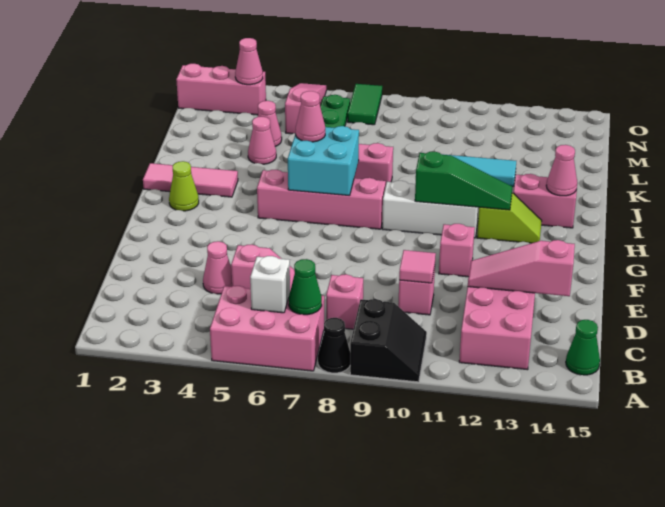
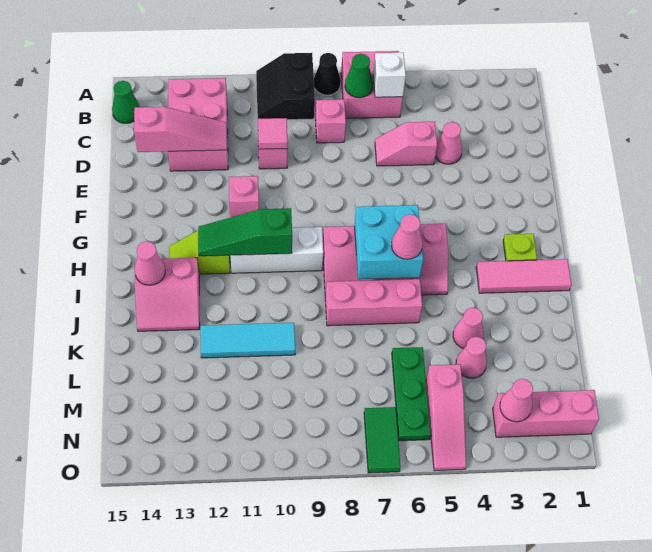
pink 2x3 brick [210,286,324,371] -> pink 2x2 brick [341,51,403,118]
lime 1x1 cone [169,161,199,211] -> lime 1x1 plate [503,234,537,261]

